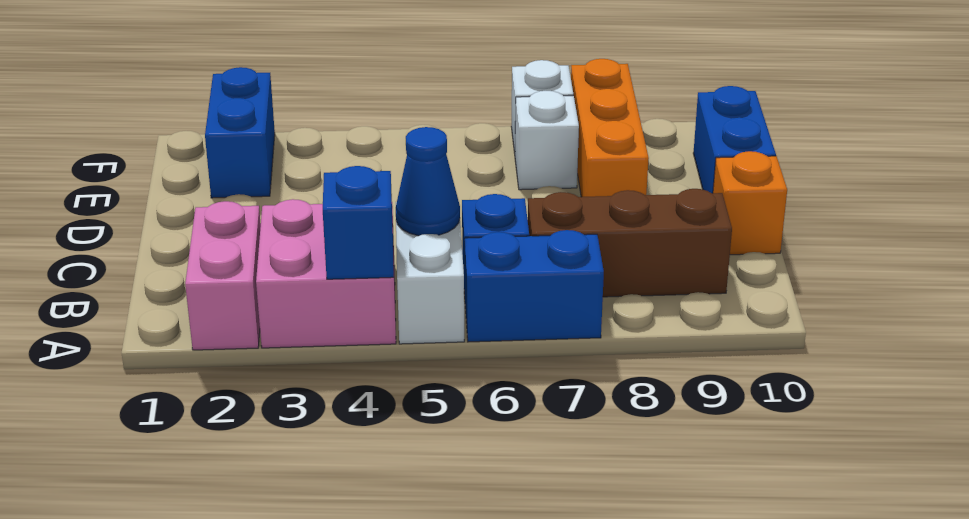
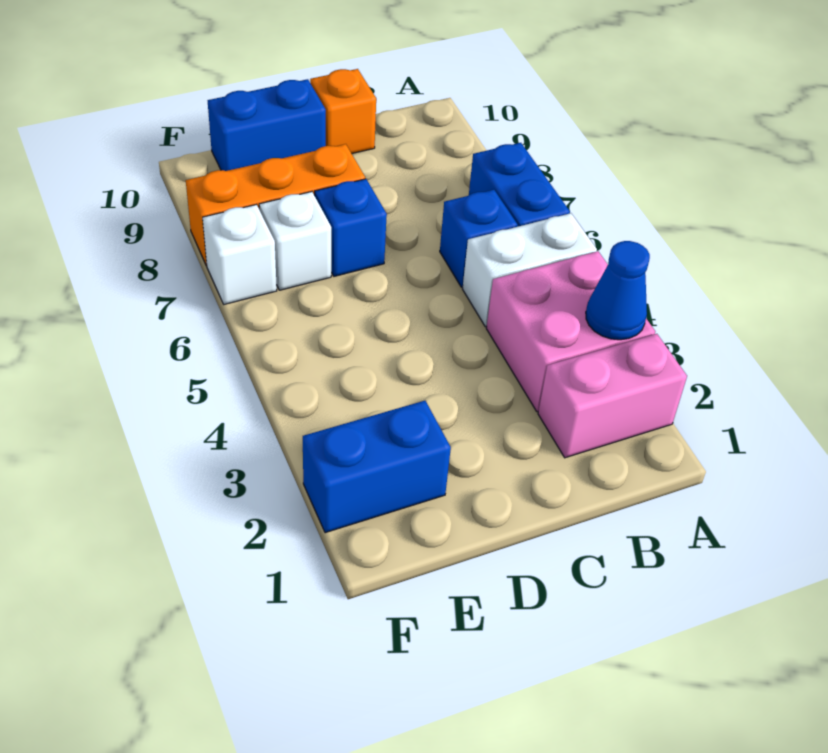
blue 1x1 brick [323,166,394,279] -> blue 1x1 brick moved to [315,179,387,276]
blue 1x1 cone [396,127,460,236] -> blue 1x1 cone moved to [586,241,650,340]
brown 1x3 brick [528,189,732,297] -> none

